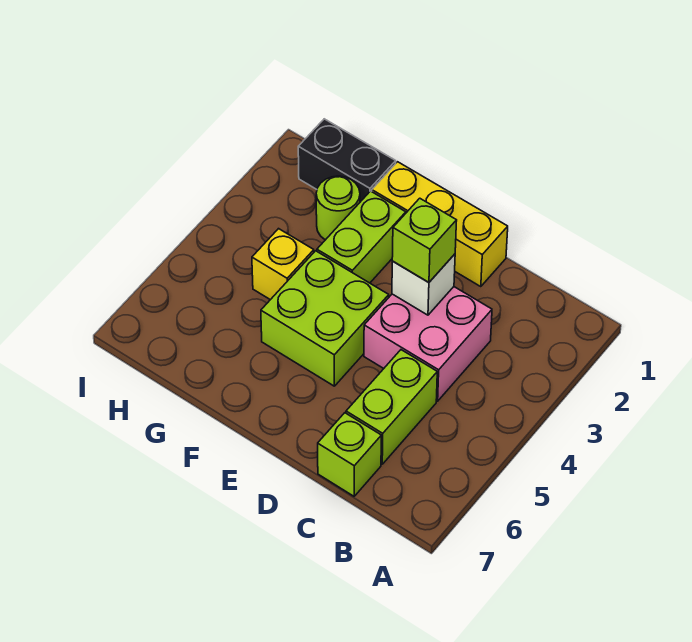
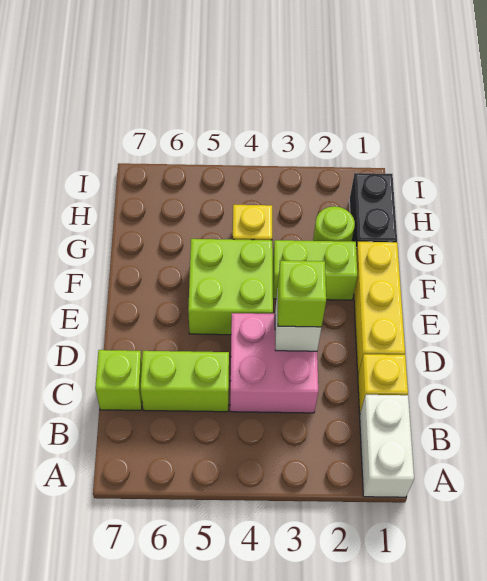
none -> white 1x2 brick [360,395,414,497]
none -> yellow 1x1 brick [358,354,408,413]

